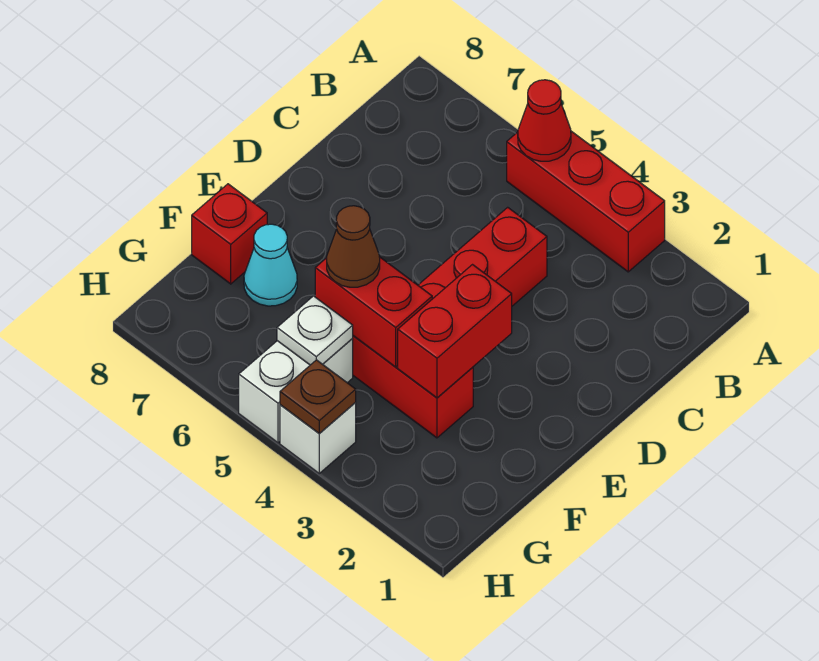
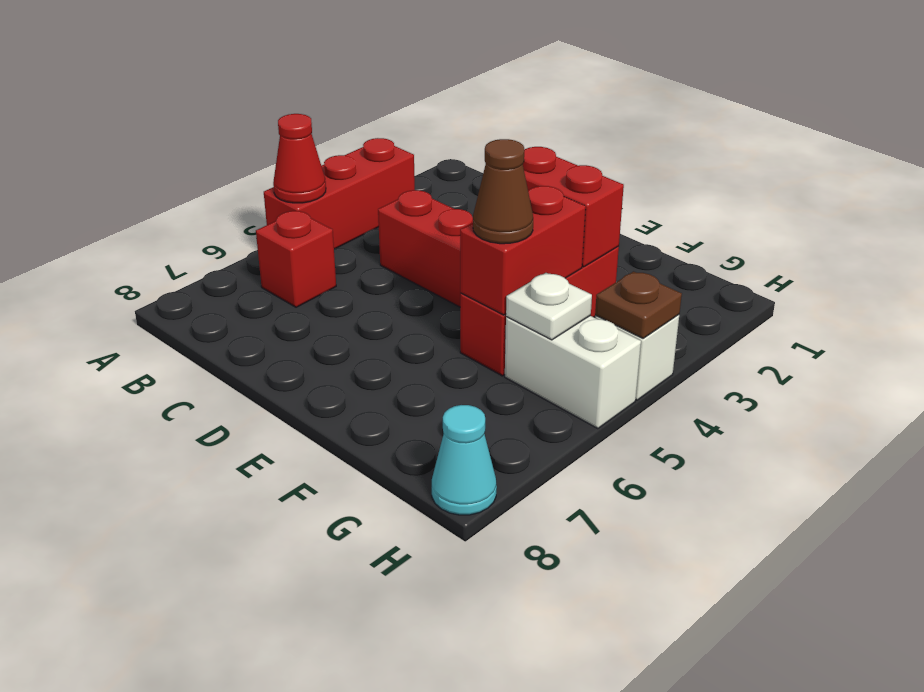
cyan 1x1 cone [244,224,297,306] -> cyan 1x1 cone moved to [432,405,497,515]
red 1x1 brick [192,184,267,284] -> red 1x1 brick moved to [256,211,336,307]

